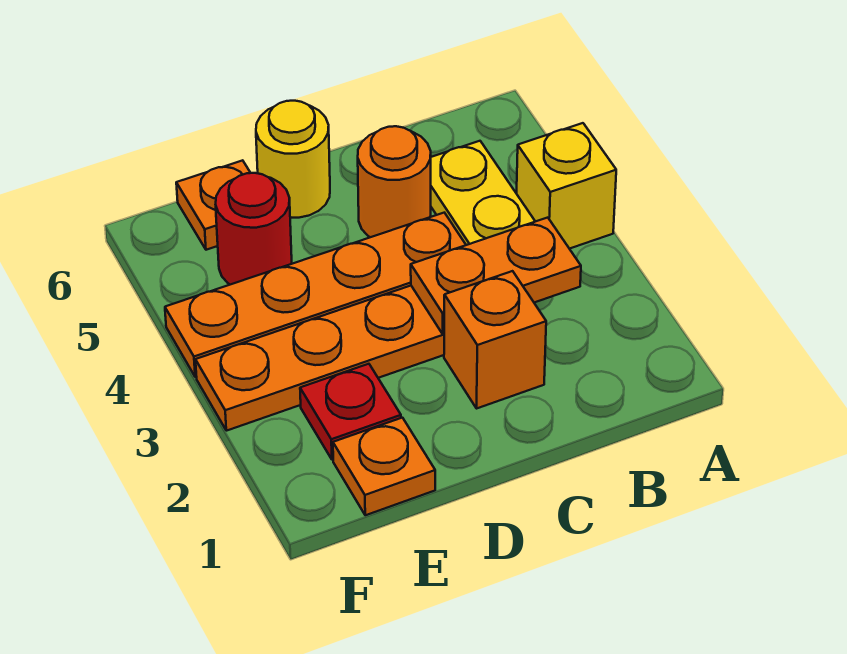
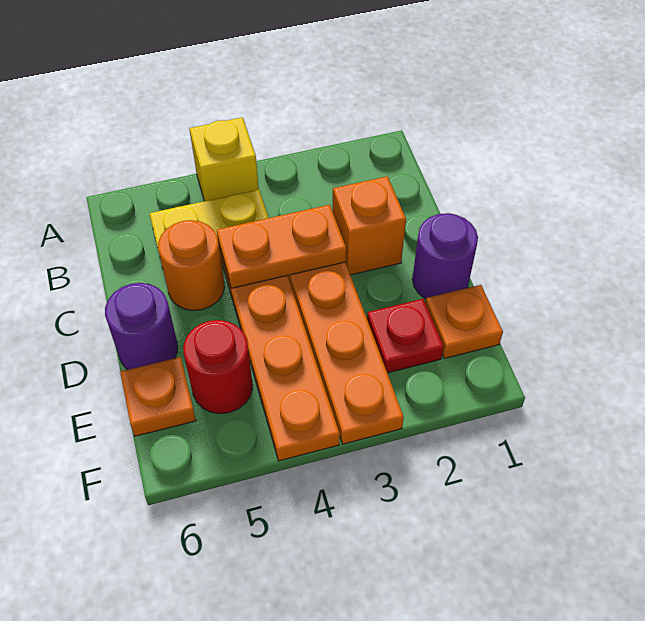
orange 1x2 plate [411,218,581,334] -> orange 1x2 plate turned to [217,205,346,288]
none -> purple 1x1 round brick [412,213,478,299]
yellow 1x1 round brick [256,101,330,218] -> purple 1x1 round brick [105,283,178,370]

